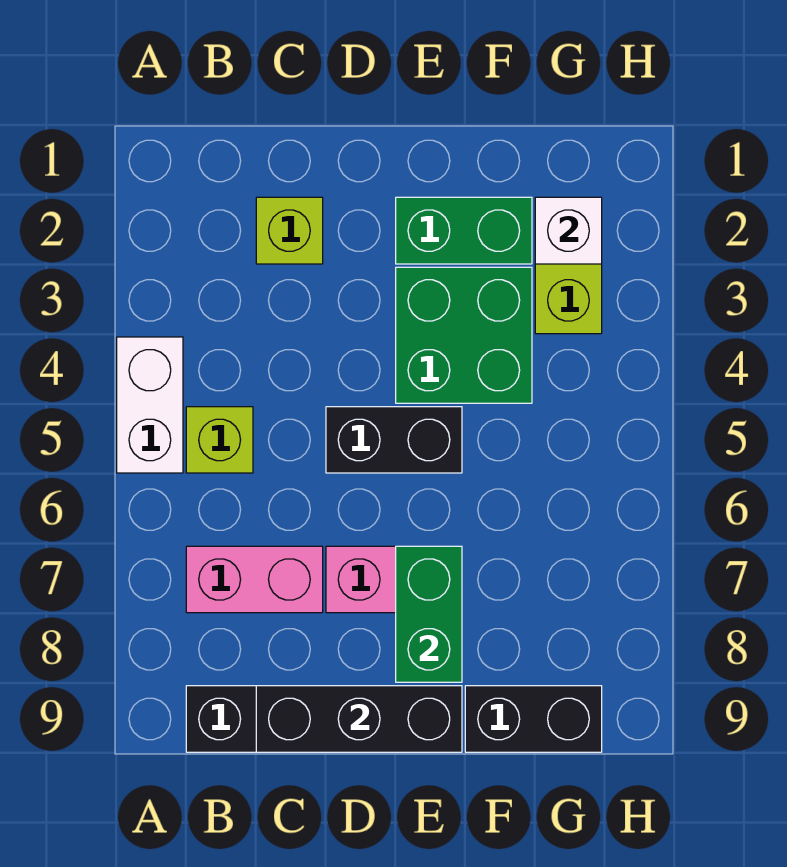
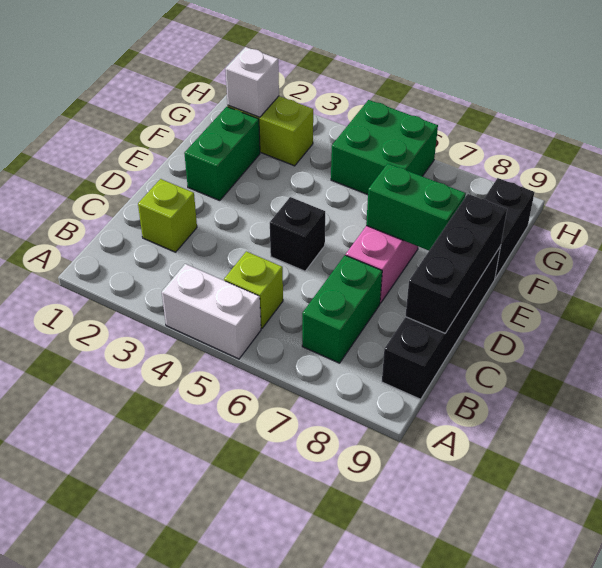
pink 1x2 brick [186,546,323,613] -> green 1x2 brick [302,255,382,363]
black 1x2 brick [326,407,462,473] -> black 1x1 brick [270,197,325,271]
green 2x2 brick [396,267,532,403] -> green 2x2 brick moved to [331,100,438,195]

